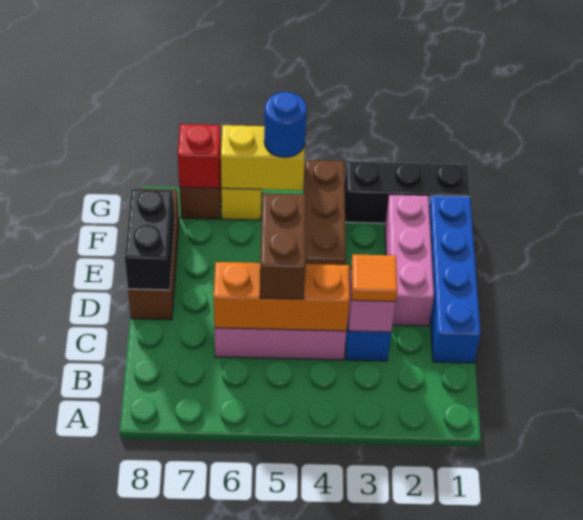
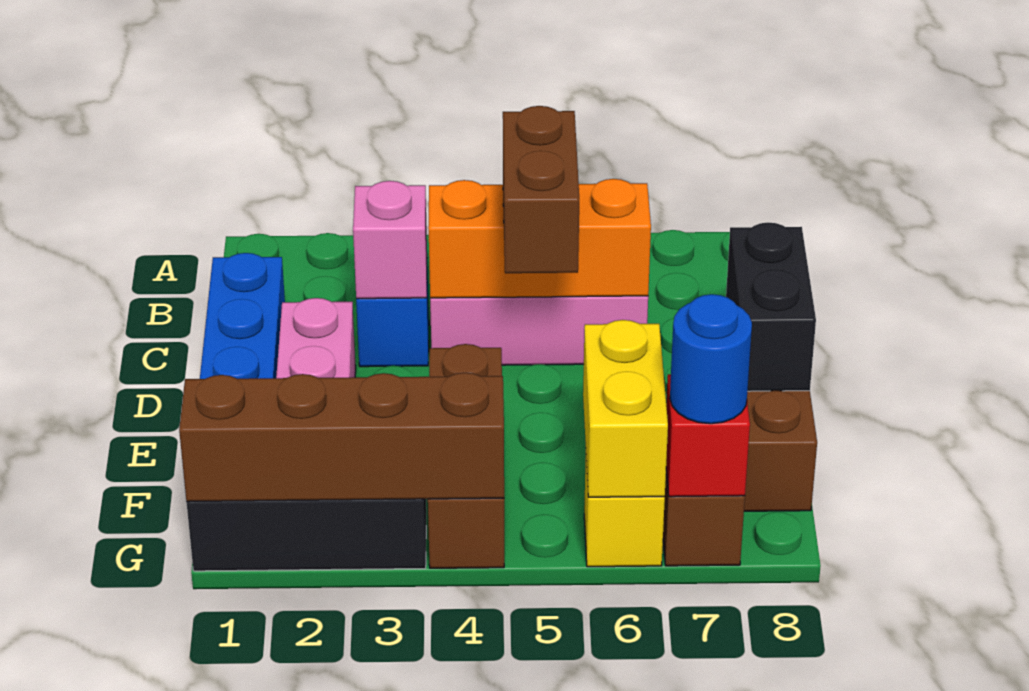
orange 1x1 tile [351,254,397,302] -> none
none -> brown 1x4 brick [179,373,504,502]
yellow 1x2 brick [221,125,305,190] -> yellow 1x2 brick turned to [583,320,668,497]
blue 1x1 round brick [264,92,307,157] -> blue 1x1 round brick moved to [670,294,752,424]

